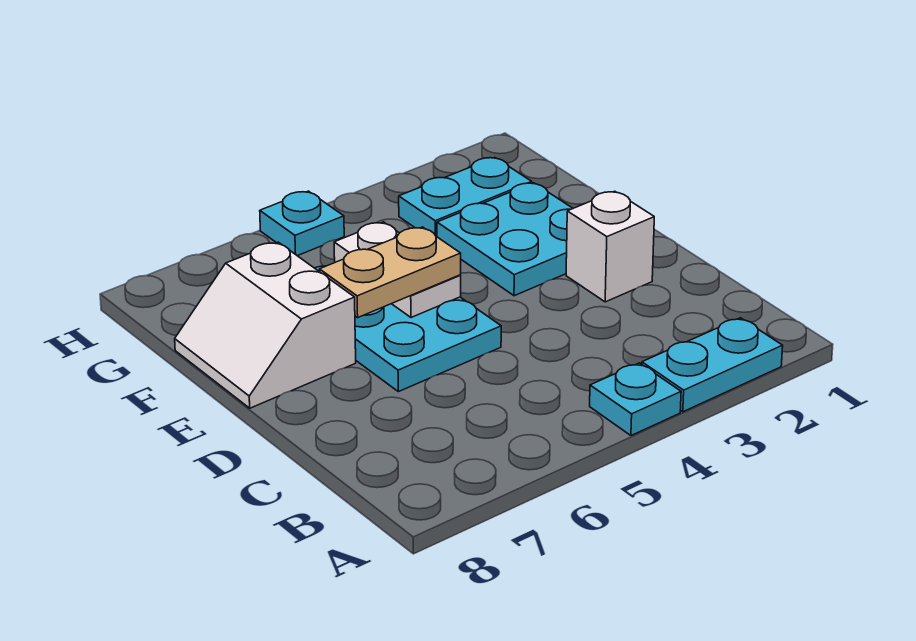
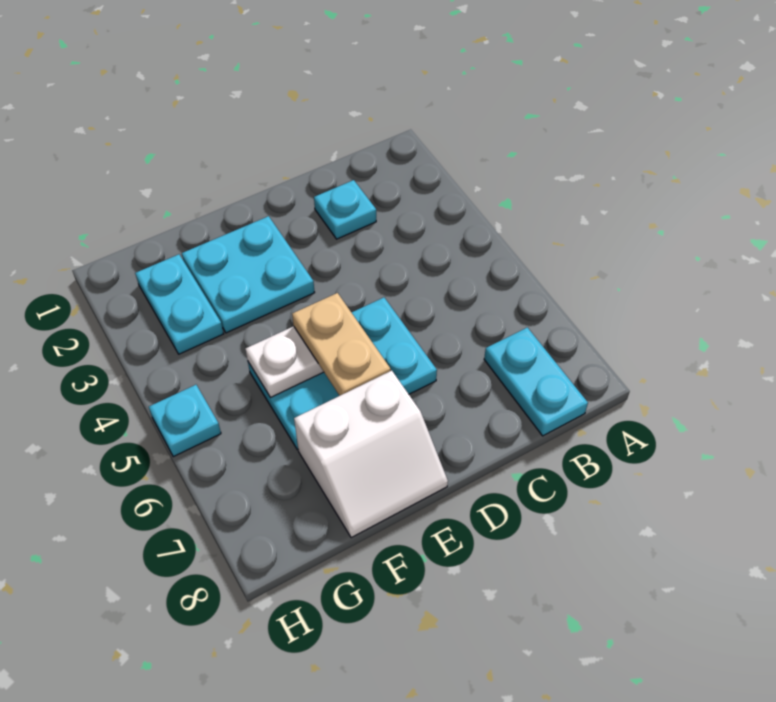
cyan 1x2 plate [642,318,783,412] -> cyan 1x2 plate moved to [484,327,588,436]
cyan 1x1 plate [590,363,681,436] -> cyan 1x1 plate moved to [314,180,376,239]
white 1x1 brick [566,191,654,302] -> none

